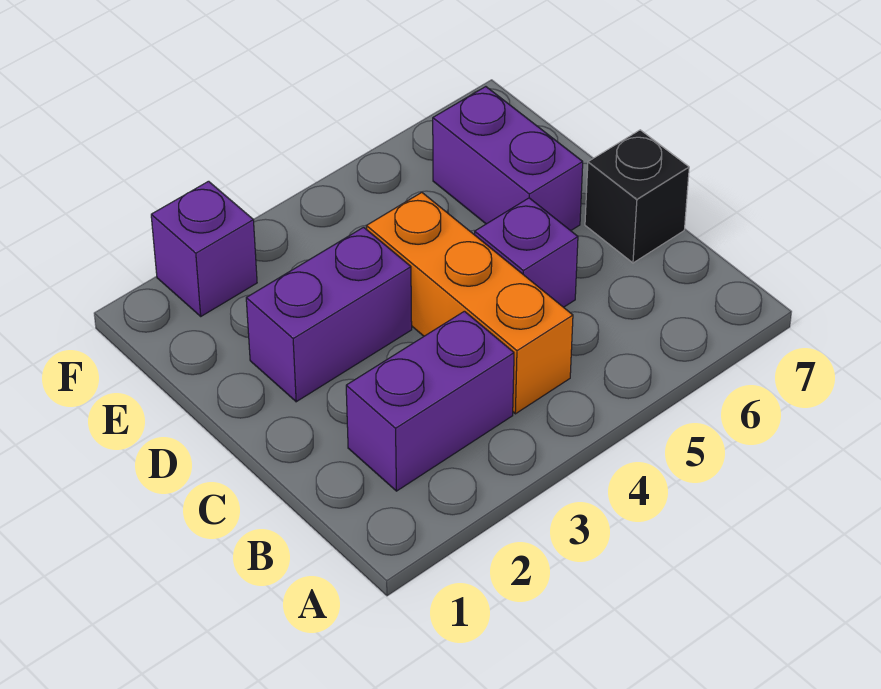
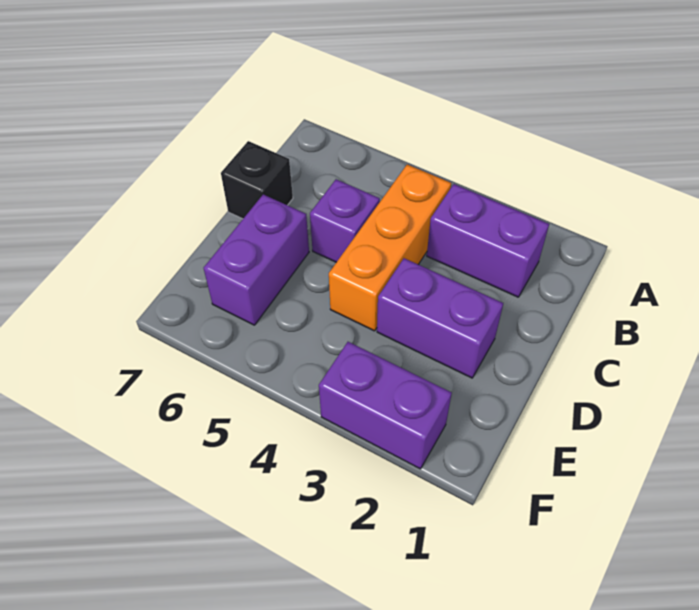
purple 1x1 brick [151,181,257,316] -> purple 1x2 brick [319,342,452,469]

